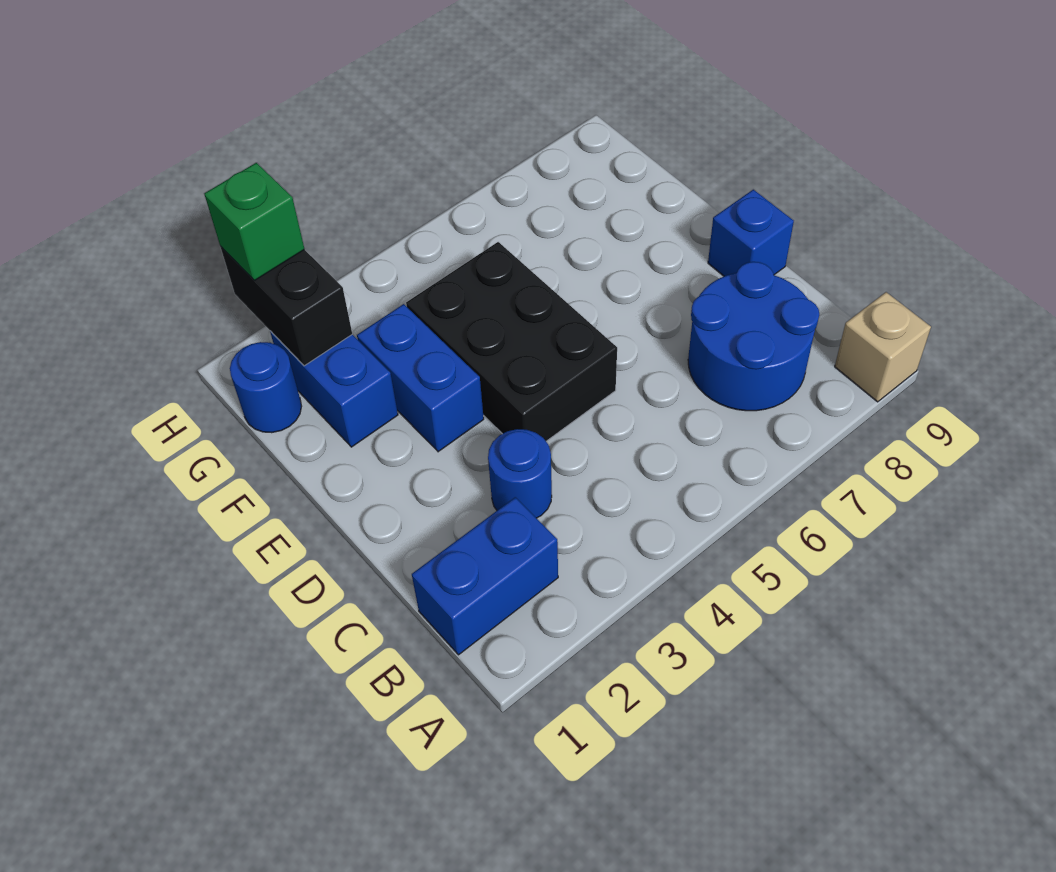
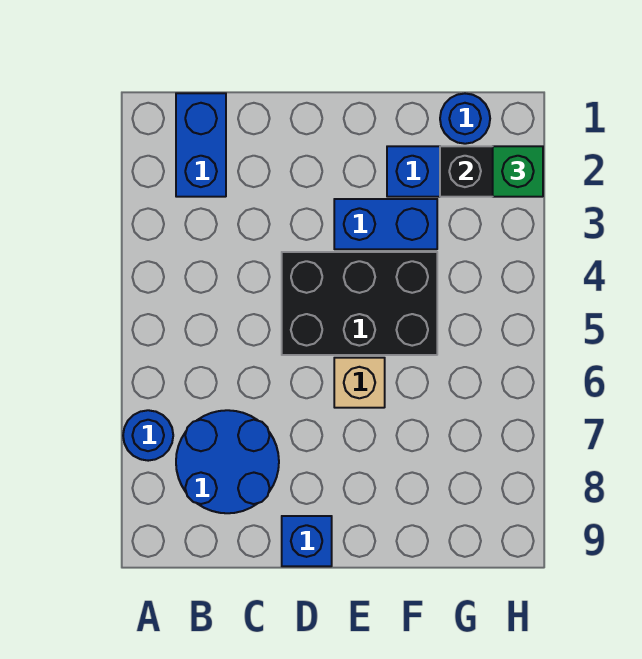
tan 1x1 brick [835,292,931,402] -> tan 1x1 brick moved to [334,358,385,408]
blue 1x1 round brick [488,429,552,518] -> blue 1x1 round brick moved to [123,410,173,461]

